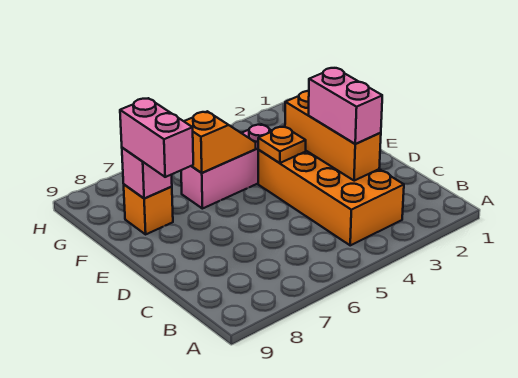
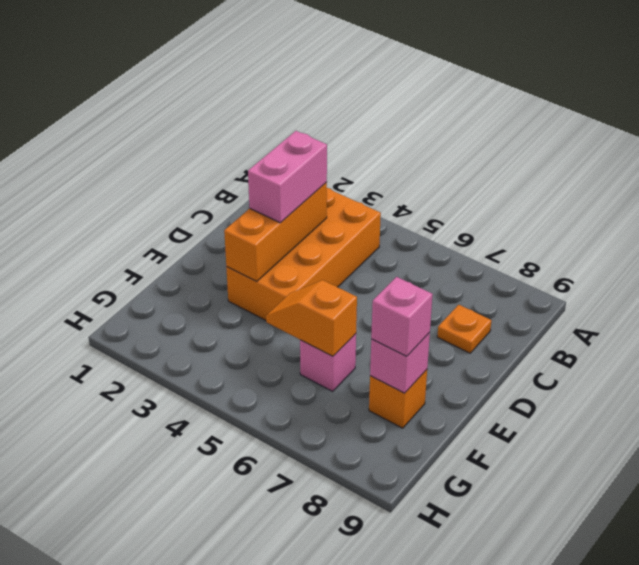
orange 1x1 plate [258,127,306,163] -> orange 1x1 plate moved to [437,305,491,353]
pink 1x2 brick [120,98,193,177] -> pink 1x1 brick [371,277,433,356]
pink 1x3 brick [181,124,272,209] -> pink 1x1 brick [300,334,356,391]

